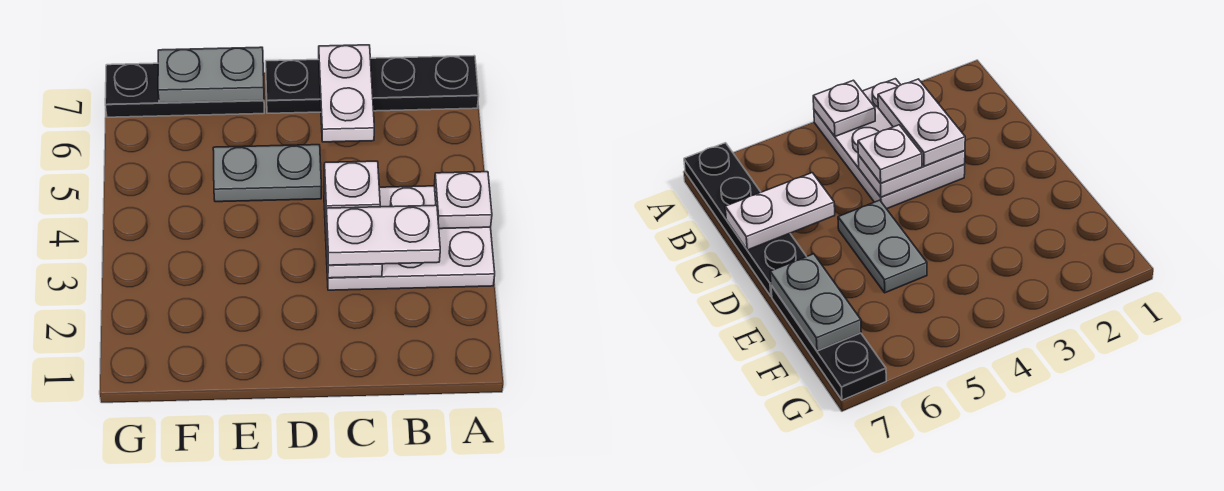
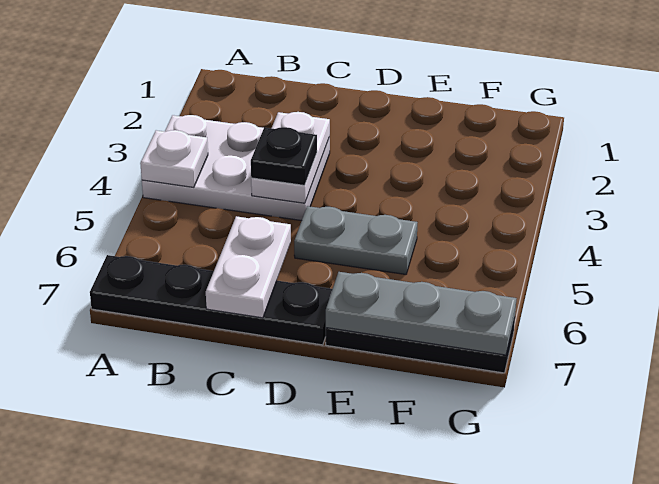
white 1x2 plate [326,205,440,265] -> none
white 1x1 plate [324,161,380,209] -> black 1x1 plate [251,127,317,185]
grey 1x2 plate [158,47,264,103] -> grey 1x3 plate [326,272,516,355]

